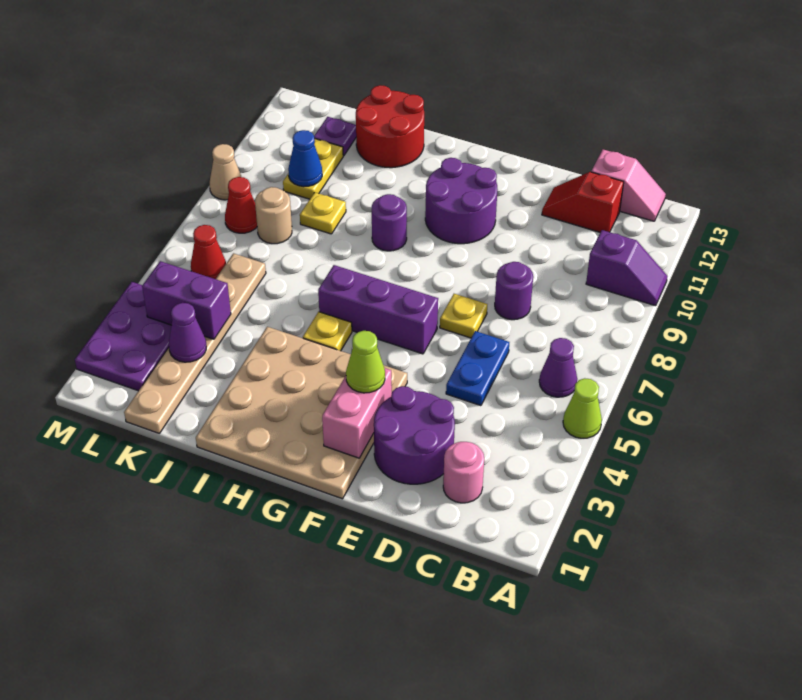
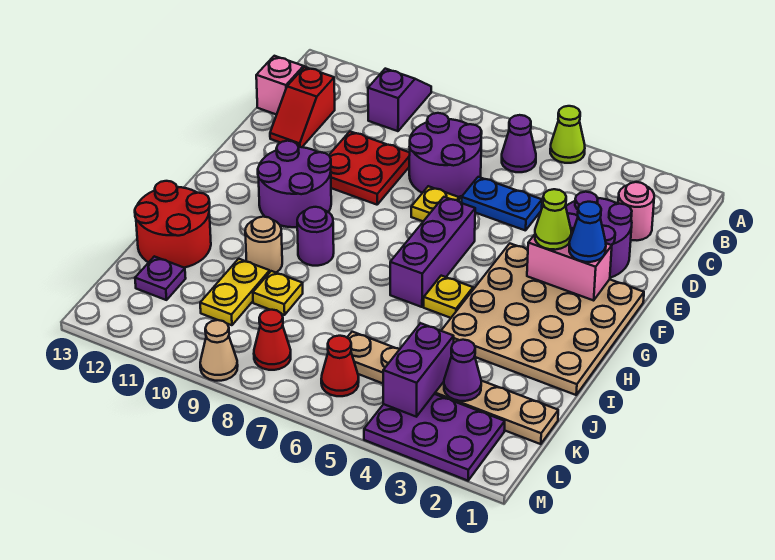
purple 1x1 round brick [495,262,533,320] -> purple 2x2 round brick [409,113,482,197]
none -> red 2x2 plate [329,132,410,205]
tan 1x1 round brick [255,187,292,244] -> tan 1x1 round brick moved to [245,217,282,272]
yellow 1x2 plate [283,138,343,199] -> yellow 1x2 plate turned to [200,259,270,325]
blue 1x1 cone [288,130,322,187] -> blue 1x1 cone moved to [569,202,606,262]

